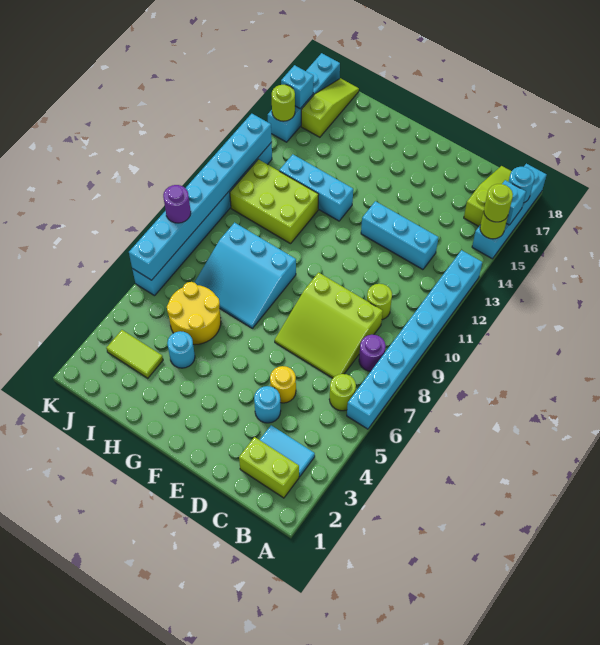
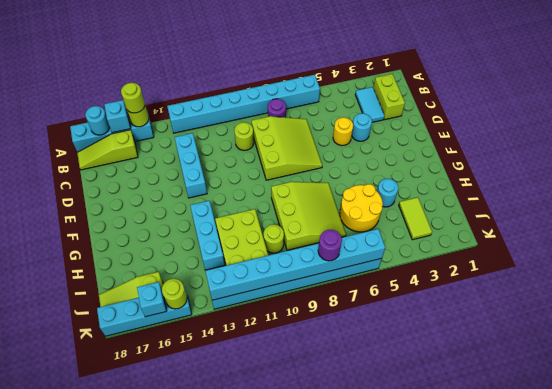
lime 1x1 round brick [329,374,356,411] -> lime 1x1 round brick moved to [264,224,284,253]
cyan 3x3 slope [194,223,296,328] -> lime 3x3 slope [271,182,346,250]

